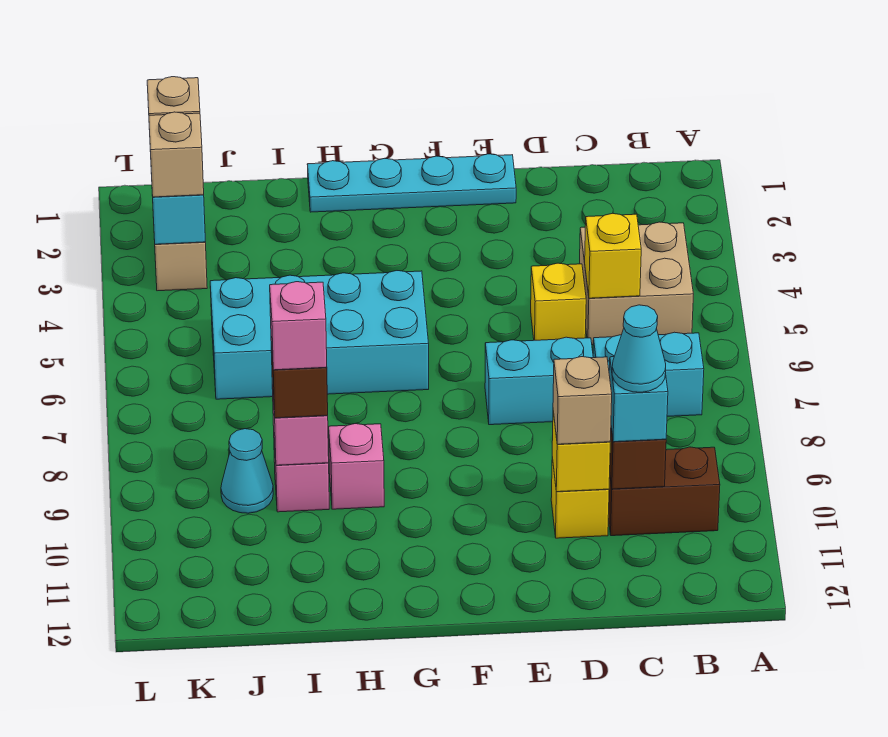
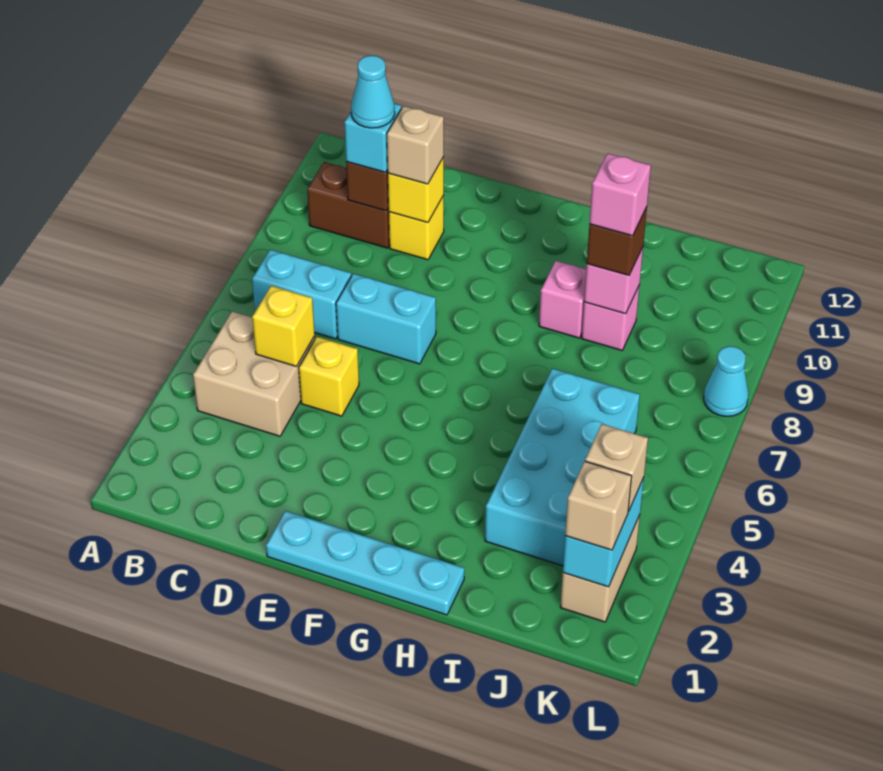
cyan 2x4 brick [210,271,429,399] -> cyan 2x4 brick turned to [485,368,640,566]
cyan 1x1 cone [221,429,273,513] -> cyan 1x1 cone moved to [704,346,749,416]

